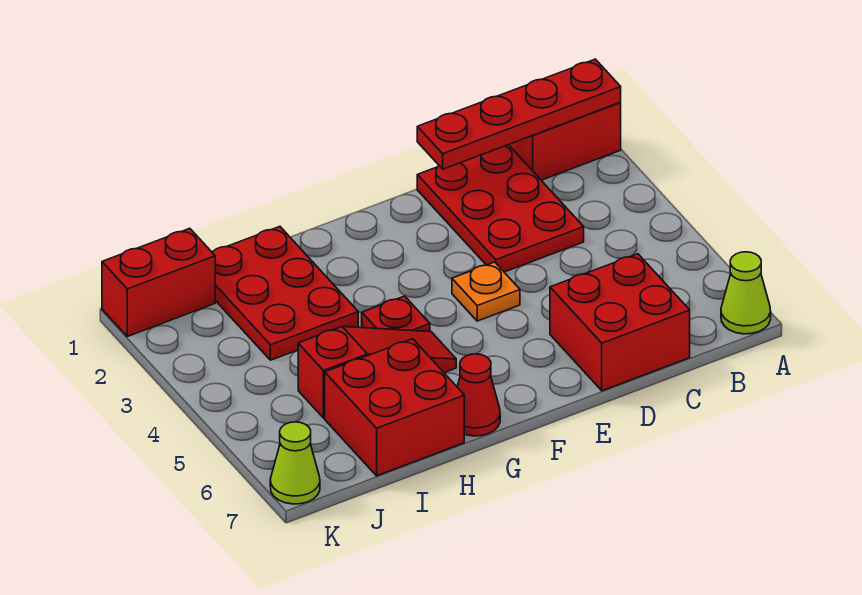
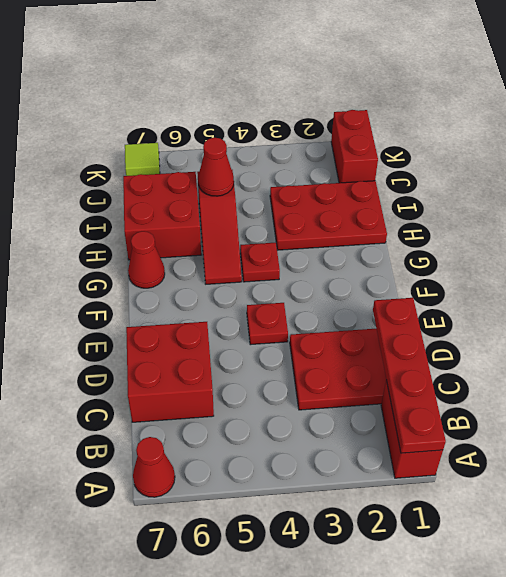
lime 1x1 cone [721,252,771,334] -> red 1x1 cone [133,437,175,497]
orange 1x1 plate [452,262,520,321] -> red 1x1 plate [247,303,288,345]
none -> red 1x1 cone [198,138,234,196]
lime 1x1 cone [270,422,320,504] -> lime 1x1 tile [125,143,160,176]

